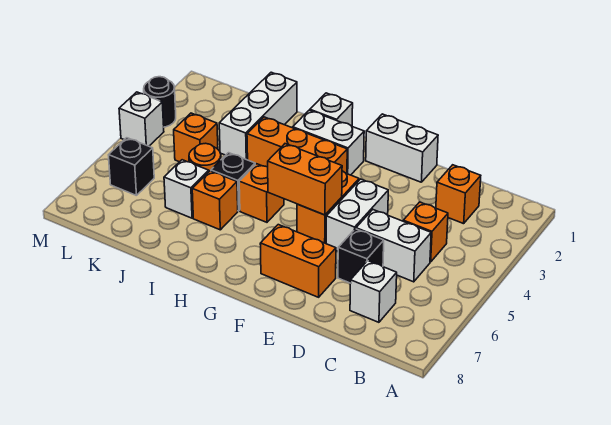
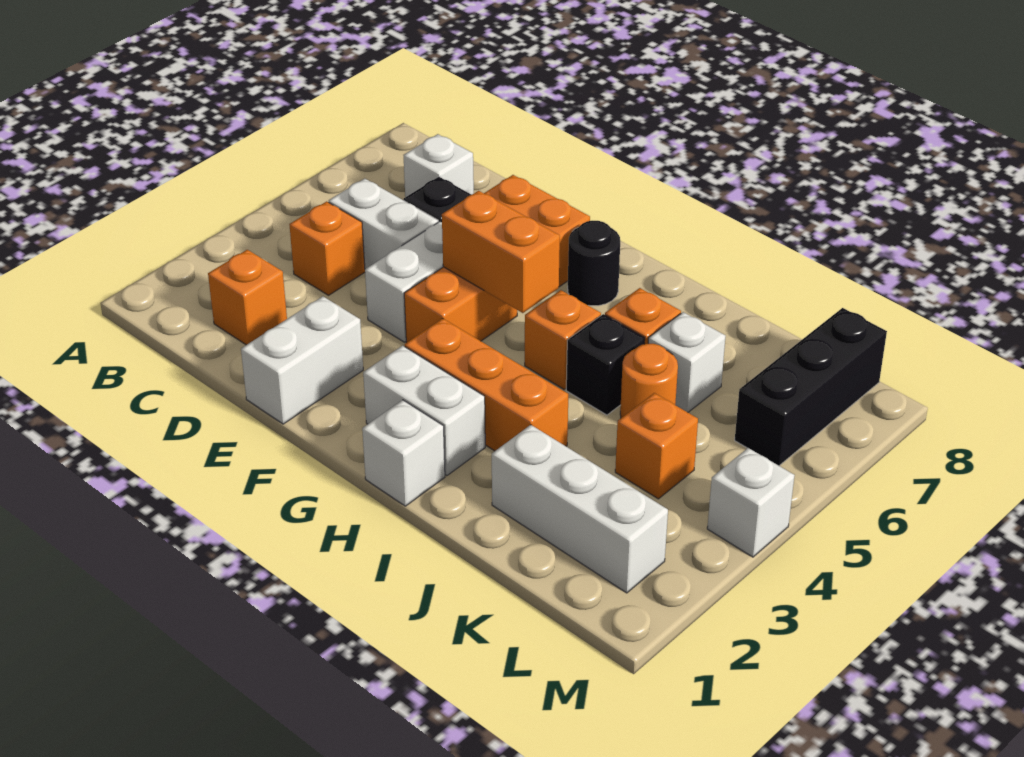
white 1x2 brick [366,114,438,182] -> white 1x2 brick turned to [241,296,363,424]
white 1x3 brick [219,72,297,160] -> white 1x3 brick turned to [492,425,668,593]
black 1x1 brick [109,138,154,196] -> black 1x3 brick [735,308,887,466]
black 1x1 round brick [144,77,176,127] -> black 1x1 round brick moved to [568,221,620,306]

